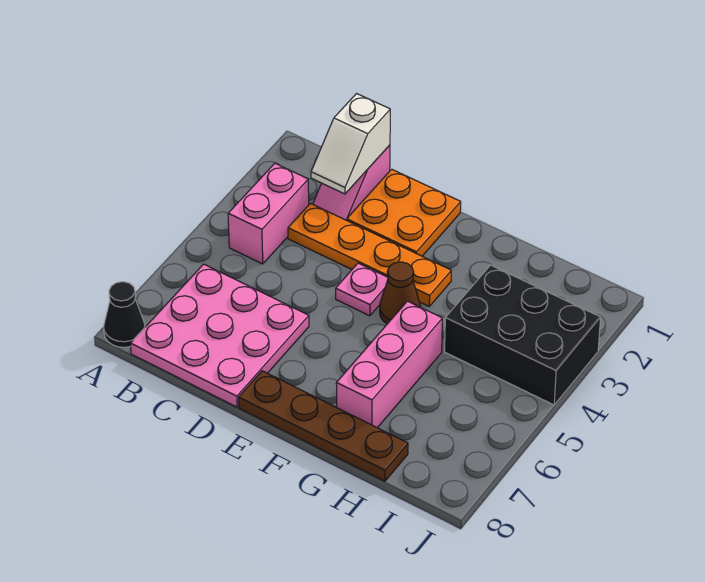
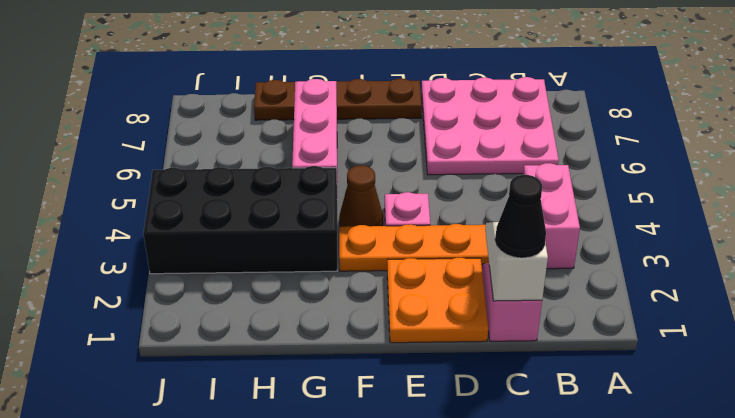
black 1x1 cone [104,282,145,347] -> black 1x1 cone moved to [495,175,546,257]
black 2x3 brick [445,265,601,405] -> black 2x4 brick [143,166,337,274]

